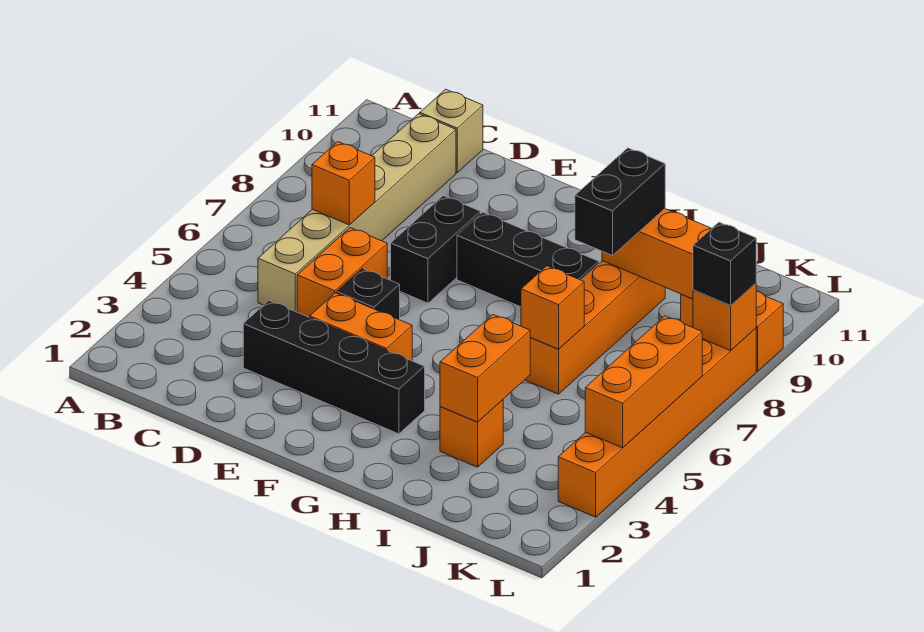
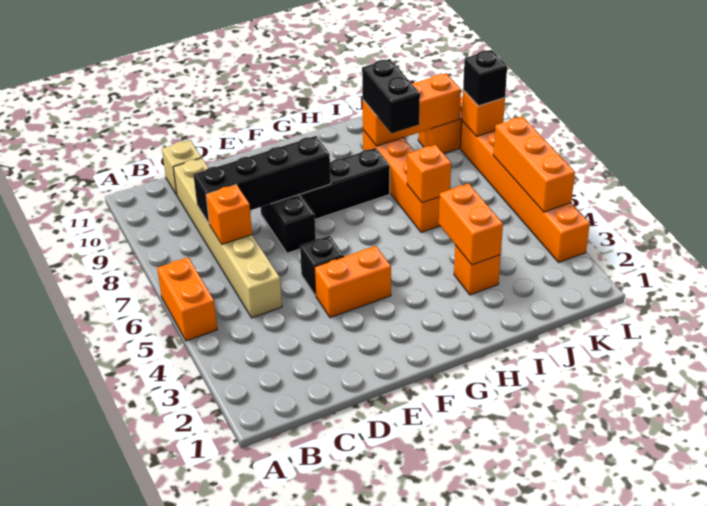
black 1x4 brick [243,301,425,434] -> black 1x4 brick moved to [194,136,331,223]
orange 1x2 brick [297,228,387,317] -> orange 1x2 brick moved to [157,257,217,341]

